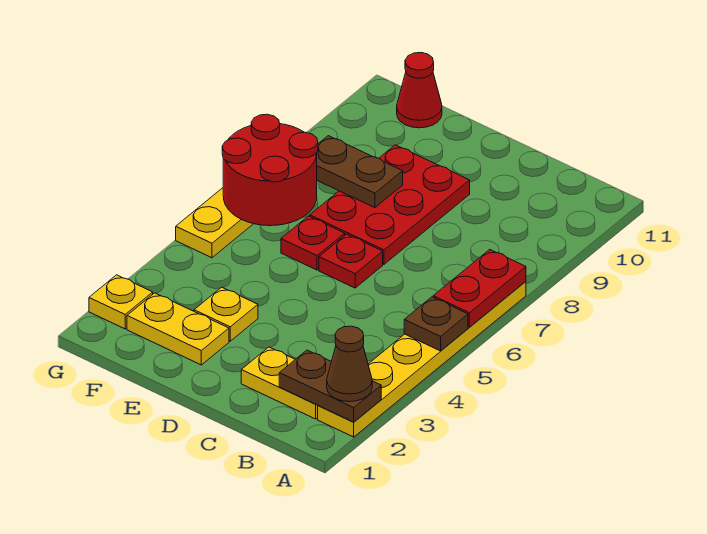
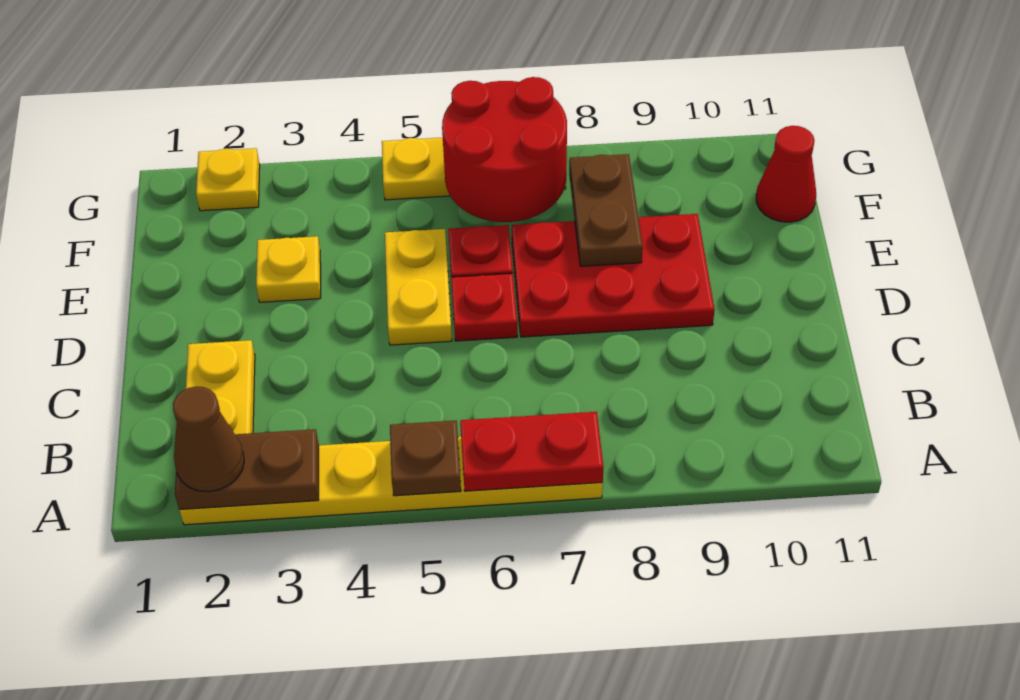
brown 1x2 plate [279,350,381,422] -> brown 1x2 plate turned to [175,429,319,509]
yellow 1x2 plate [127,293,229,365] -> yellow 1x2 plate moved to [385,229,452,345]

